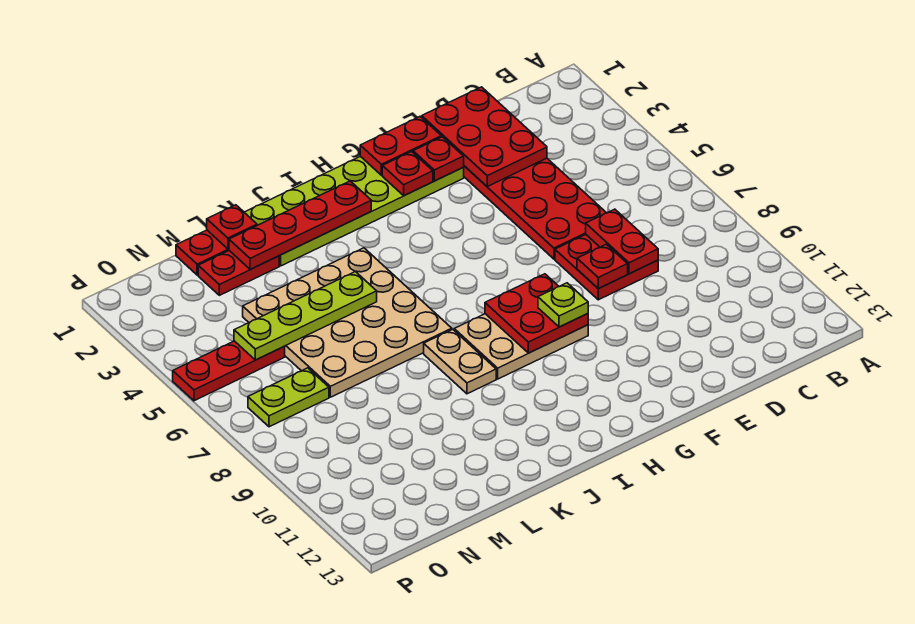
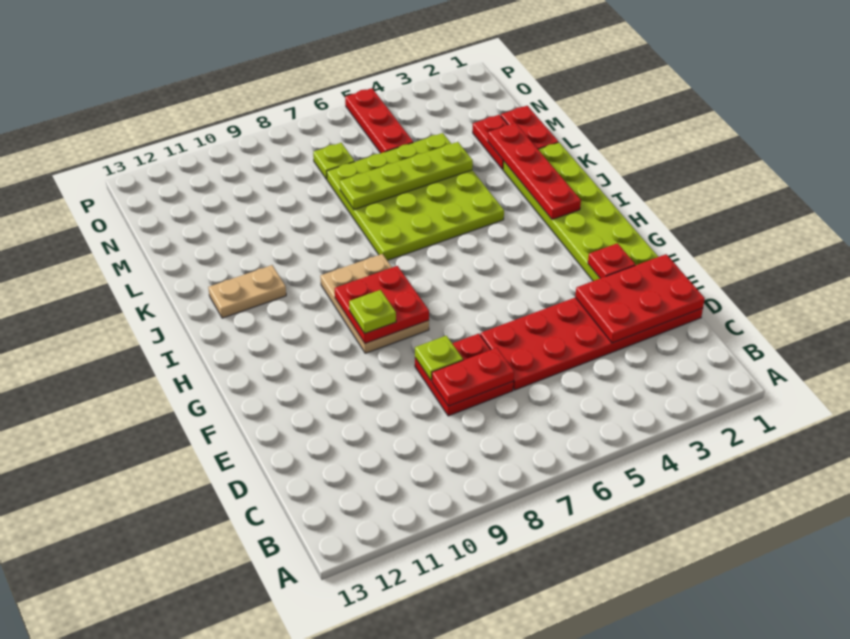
red 1x1 plate [577,244,628,289] -> lime 1x1 plate [415,336,463,380]
red 1x2 plate [360,117,441,175] -> none
red 1x1 plate [382,152,433,196] -> none
tan 4x4 plate [243,248,452,397] -> lime 4x4 plate [327,133,504,260]
tan 1x2 plate [424,329,496,394] -> tan 1x2 plate moved to [208,265,286,318]
lime 1x4 plate [234,272,377,360] -> lime 1x4 plate turned to [340,142,473,210]
red 1x1 plate [207,205,257,249] -> none
lime 1x2 plate [248,368,329,427] -> lime 1x1 plate [313,143,355,179]

